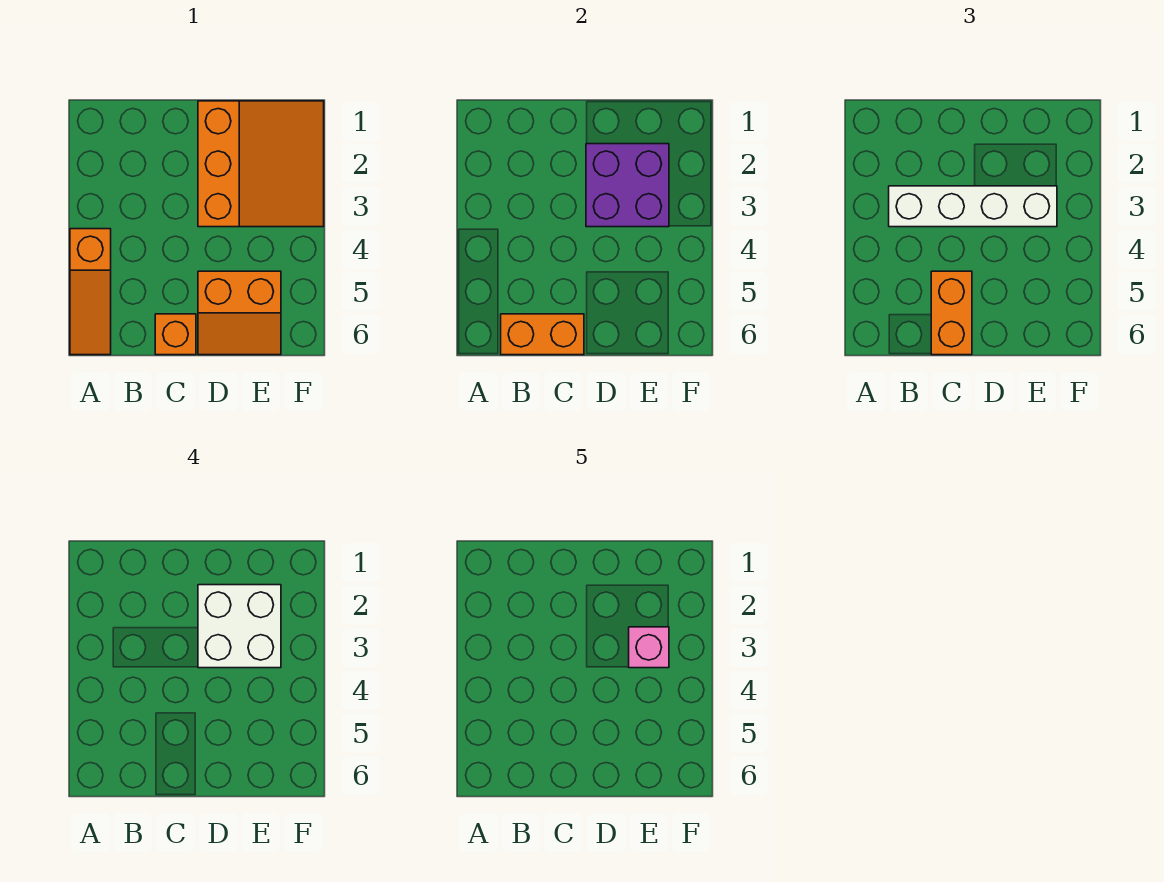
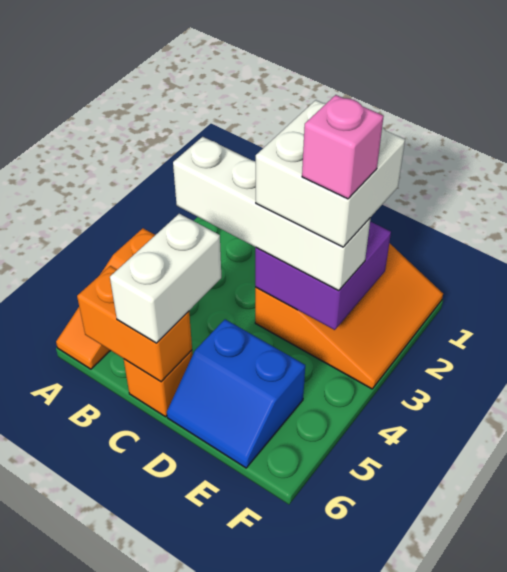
orange 1x2 brick [931,271,972,355] -> white 1x2 brick [110,214,221,343]
orange 2x2 slope [198,271,281,355] -> blue 2x2 slope [167,319,305,468]

